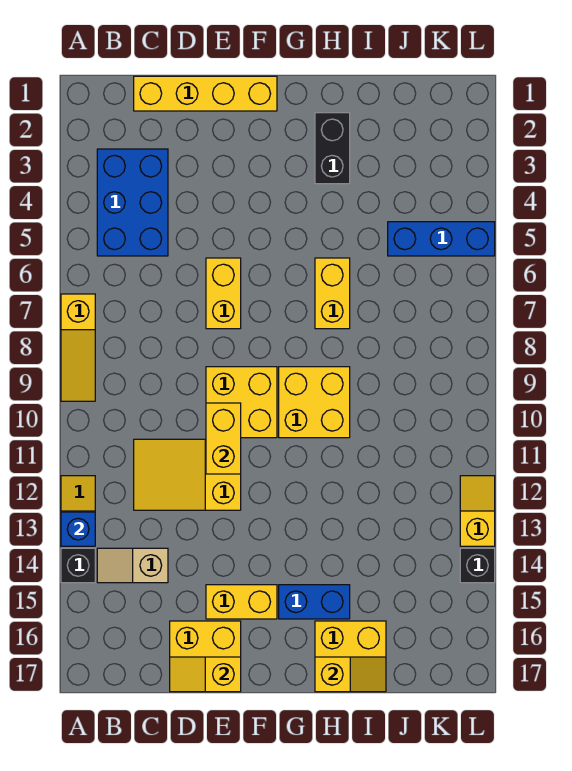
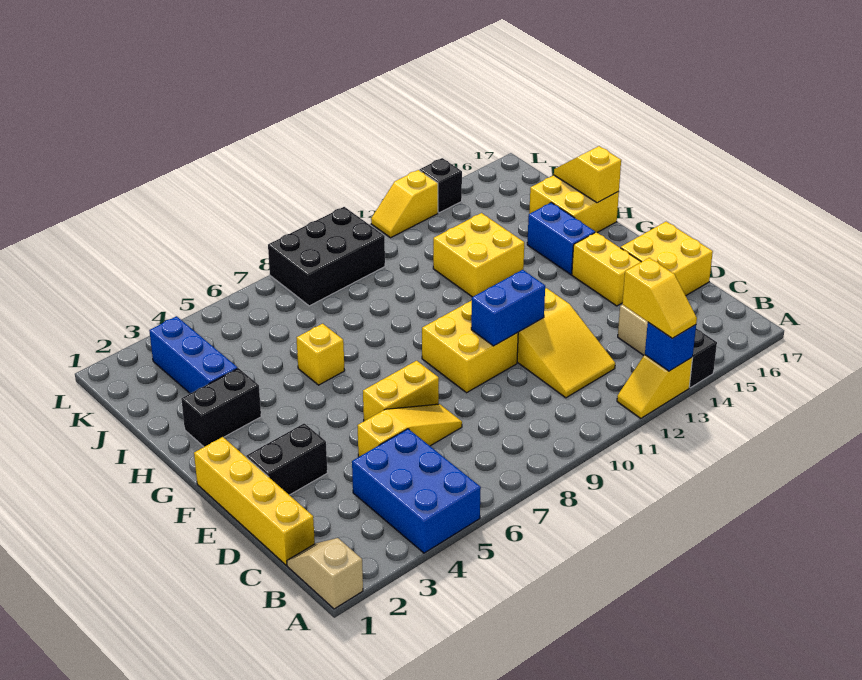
none -> tan 1x2 slope [287,538,363,609]
yellow 1x3 slope [61,294,95,401] -> yellow 1x3 slope moved to [357,404,462,457]
blue 2x3 brick [97,149,168,256] -> blue 2x3 brick turned to [352,429,481,553]
yellow 1x2 slope [170,657,241,692] -> yellow 1x2 slope moved to [622,258,697,338]
none -> black 1x2 brick [247,423,327,495]
yellow 1x2 brick [206,403,241,474] -> blue 1x2 brick [471,270,545,346]
yellow 2x2 brick [279,367,350,438] -> yellow 2x2 brick moved to [433,213,524,297]
yellow 1x2 brick [315,258,350,329] -> yellow 1x1 brick [297,324,345,385]
blue 1x3 brick [388,222,495,256] -> blue 1x3 brick moved to [149,316,238,393]
none -> black 2x3 brick [268,207,385,306]

